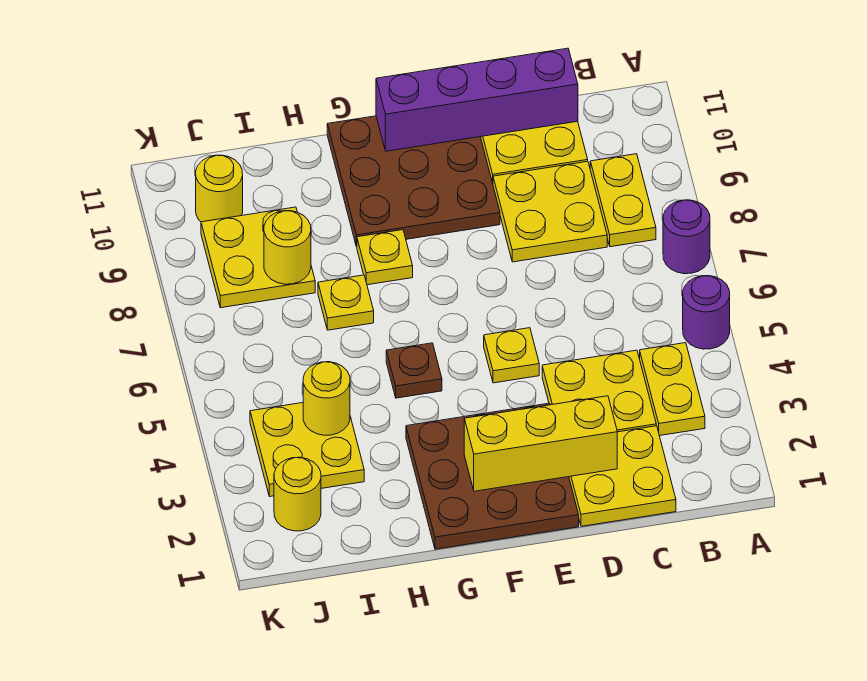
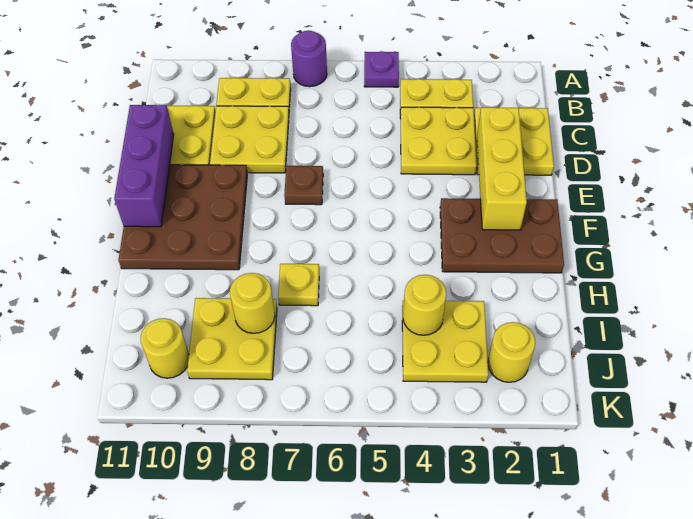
purple 1x1 round brick [683,276,730,349] -> purple 1x1 plate [364,51,399,87]
purple 1x4 brick [376,48,578,151] -> purple 1x3 brick [114,105,174,227]
brown 3x3 plate [406,403,579,549] -> brown 2x3 plate [440,198,564,273]
yellow 1x1 plate [484,328,539,383] -> none
brown 1x1 plate [386,343,442,398] -> brown 1x1 plate moved to [284,166,323,205]
yellow 1x1 plate [357,230,413,285] -> none

